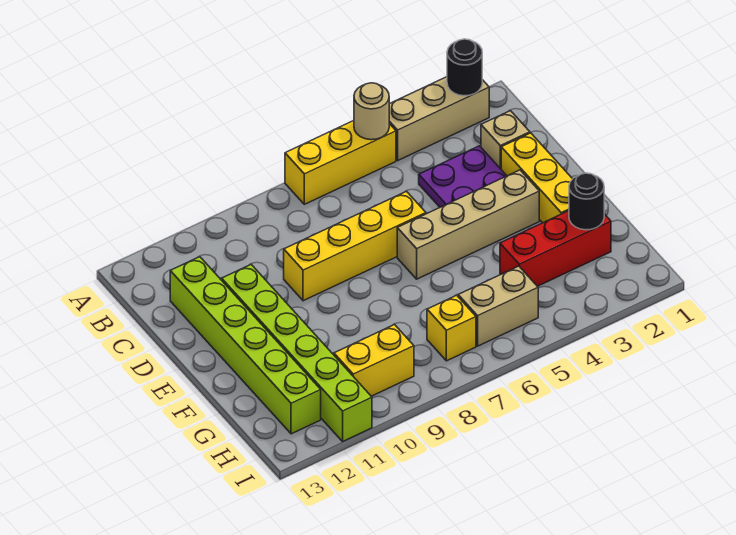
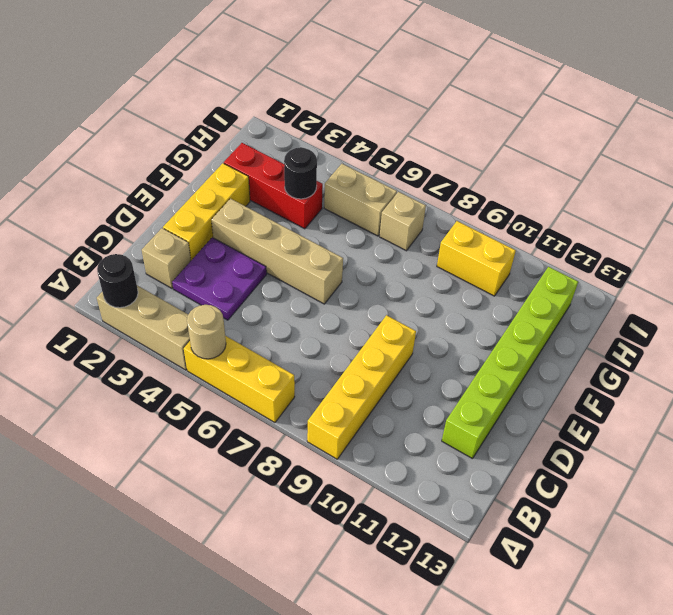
yellow 1x4 brick [284,191,426,301] -> yellow 1x4 brick turned to [307,315,416,459]
lime 1x6 brick [222,265,372,441] -> none
black 1x1 round brick [569,173,604,230] -> black 1x1 round brick moved to [284,147,317,199]
yellow 1x1 brick [427,295,476,361] -> tan 1x1 brick [380,192,426,251]

